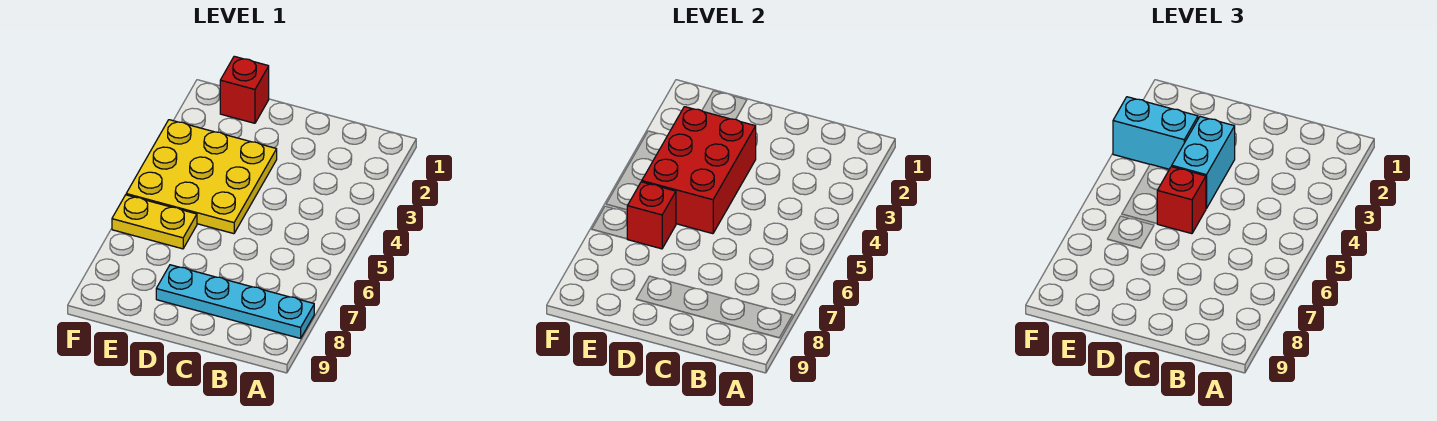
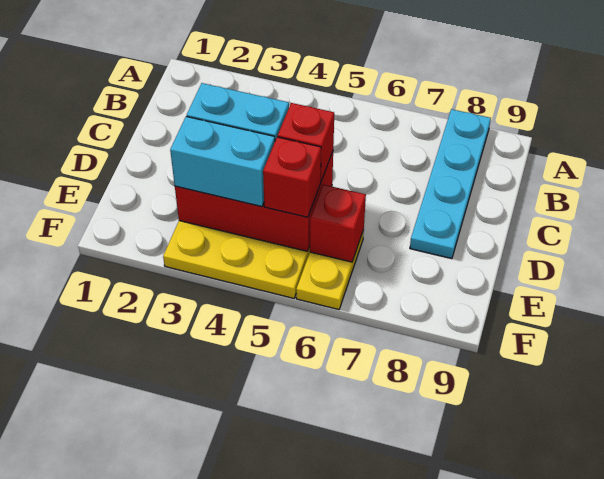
red 1x1 brick [220,56,269,123] -> red 1x1 brick moved to [263,137,321,217]
cyan 1x2 brick [1113,97,1198,169] -> cyan 1x2 brick turned to [170,116,275,207]

